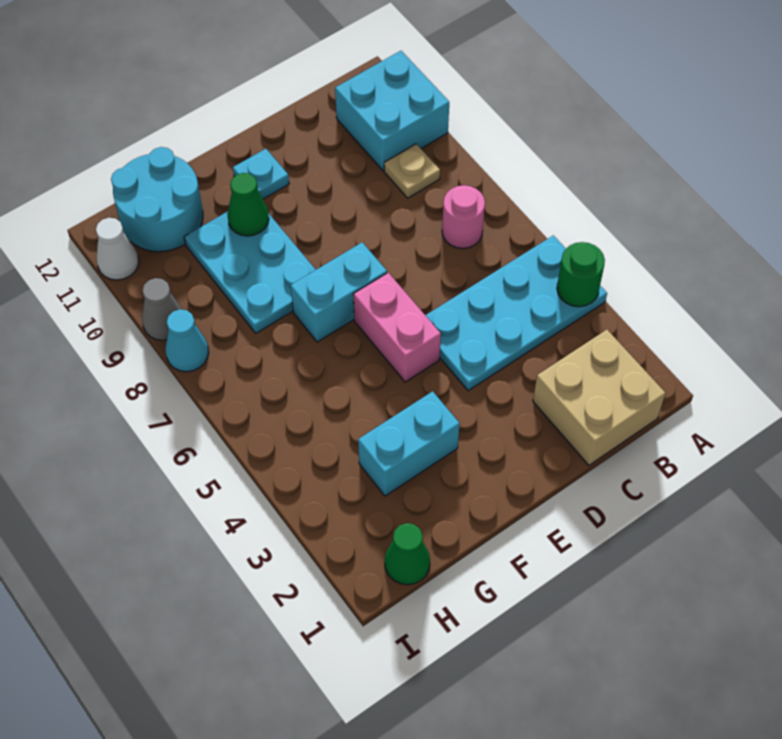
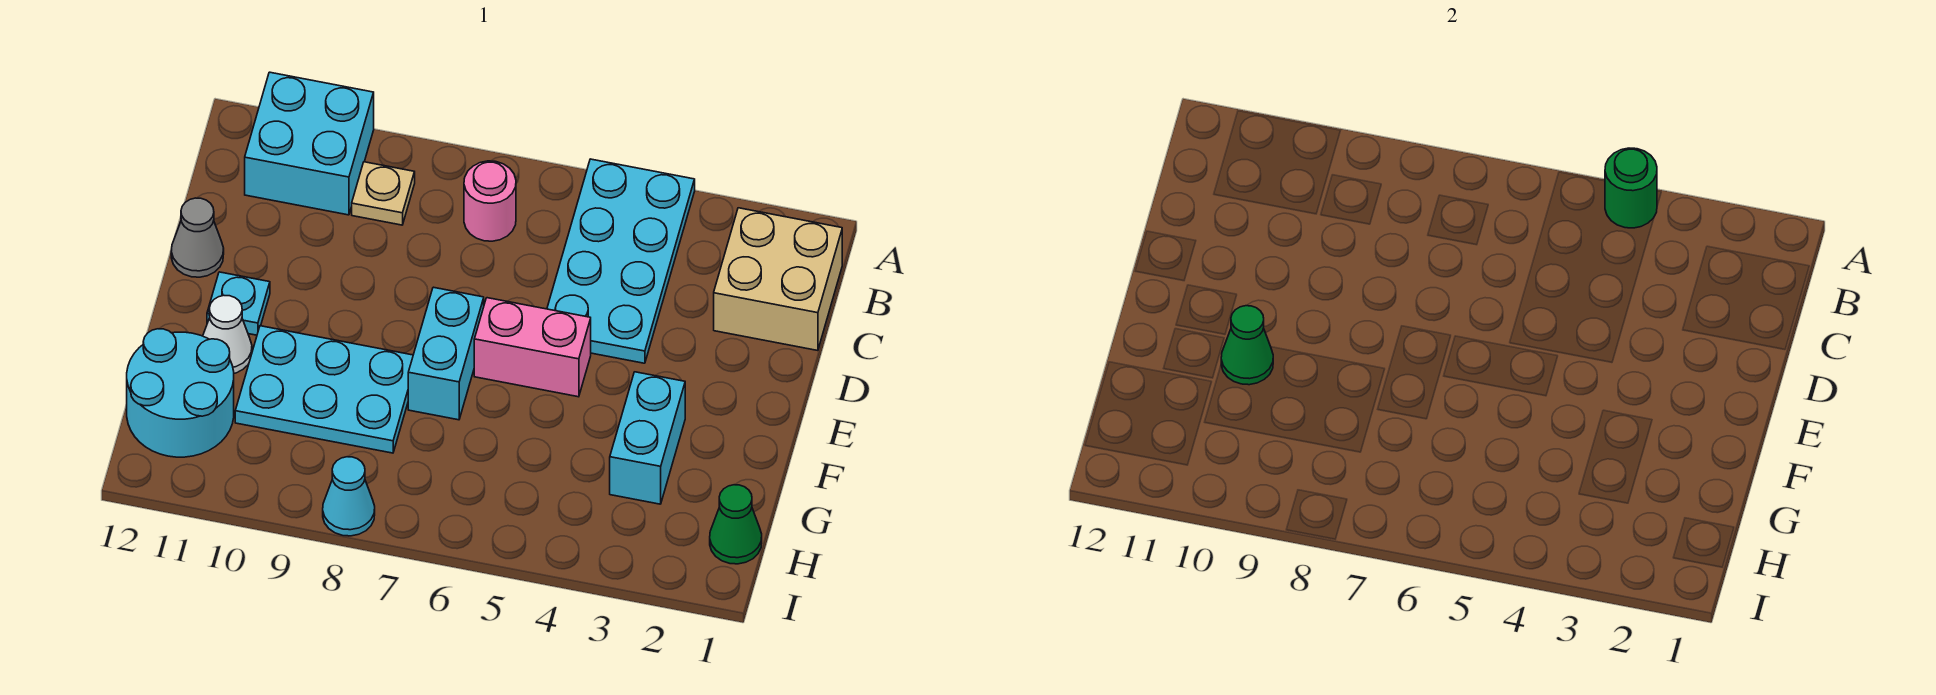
grey 1x1 cone [142,278,182,340] -> grey 1x1 cone moved to [171,198,224,277]
white 1x1 cone [96,218,139,280] -> white 1x1 cone moved to [203,296,252,373]

